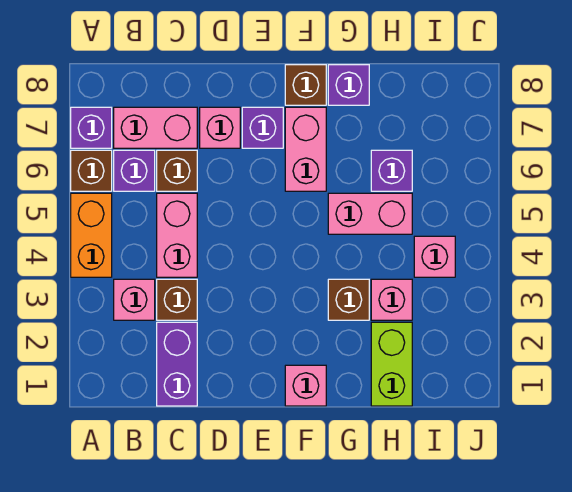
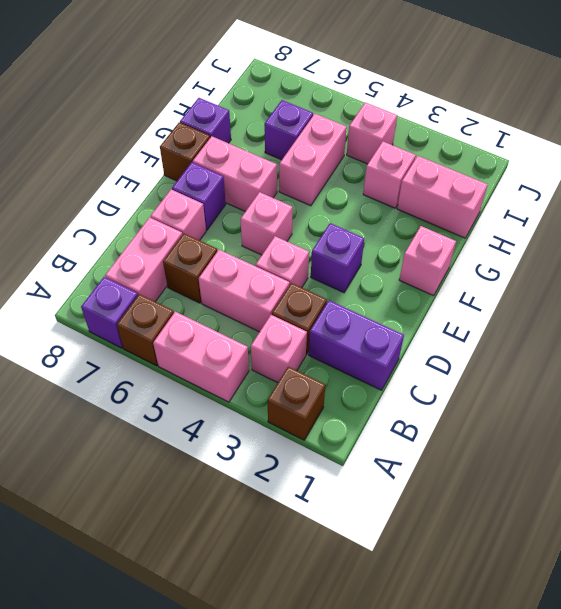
orange 1x2 brick [71,193,112,277] -> pink 1x2 brick [153,312,249,402]
purple 1x1 brick [114,150,155,191] -> purple 1x1 brick moved to [311,223,364,293]
none -> pink 1x1 brick [256,236,309,288]
none -> pink 1x1 brick [240,192,293,255]
brown 1x1 brick [328,279,369,320] -> brown 1x1 brick moved to [268,367,325,440]
lime 1x2 brick [371,322,412,406] -> pink 1x2 brick [397,156,488,238]

